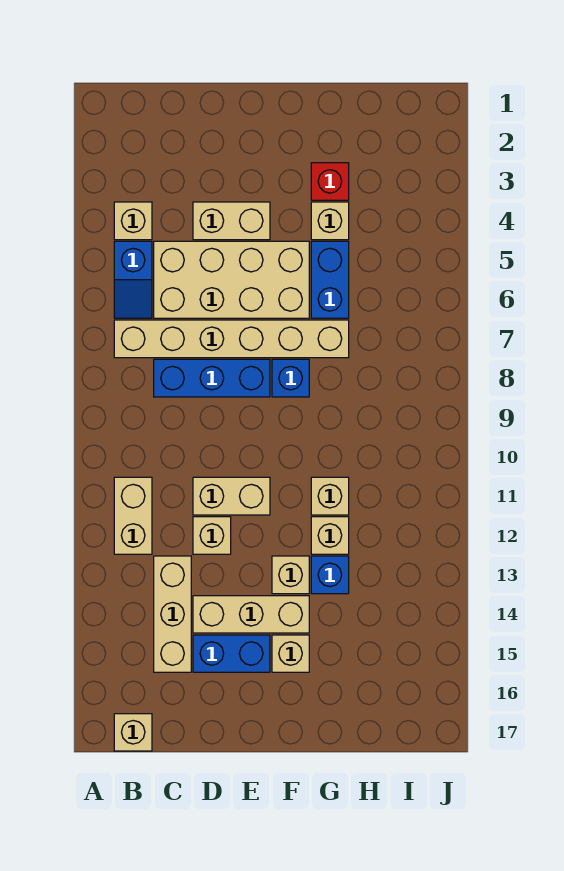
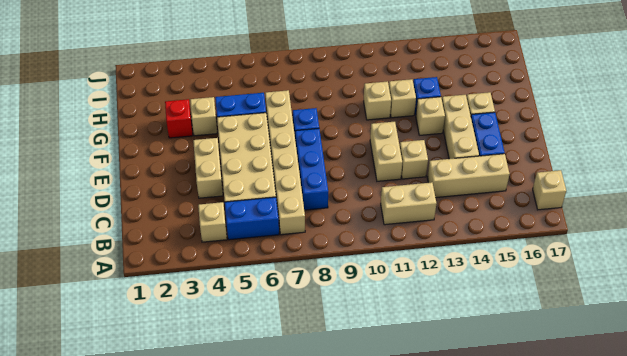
blue 1x2 slope [114,241,152,318] -> blue 1x2 brick [225,197,279,240]

